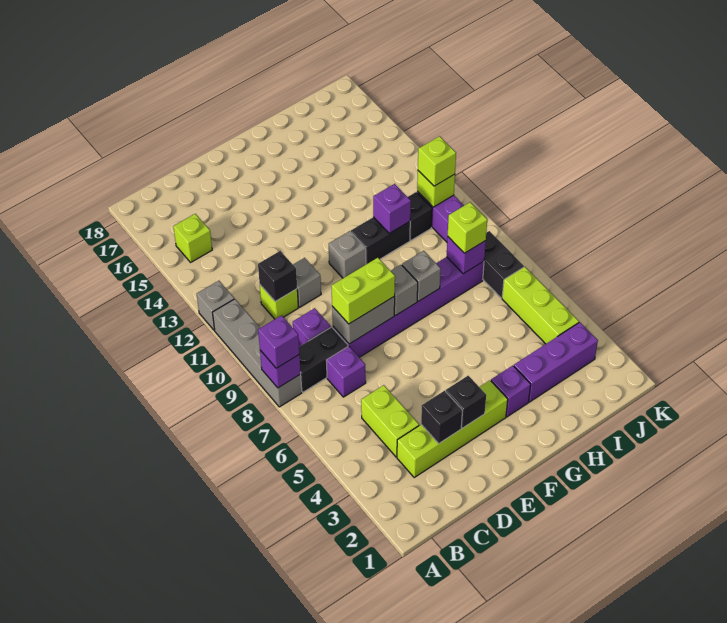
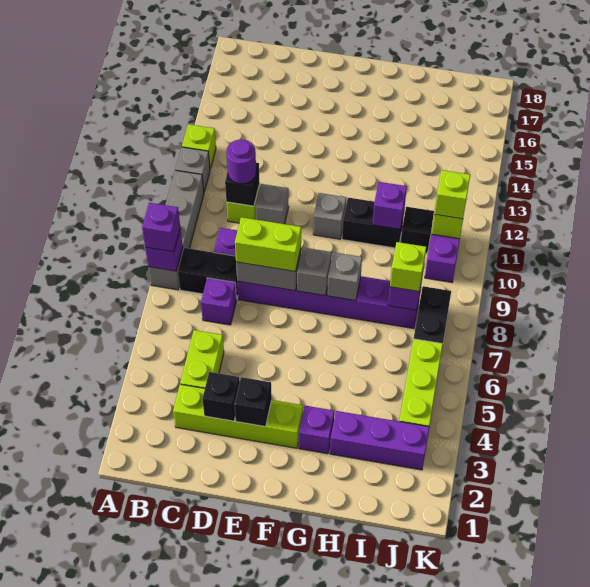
lime 1x1 brick [173,214,212,262] -> lime 1x1 brick moved to [182,124,216,169]
none -> purple 1x1 round brick [226,139,256,184]

